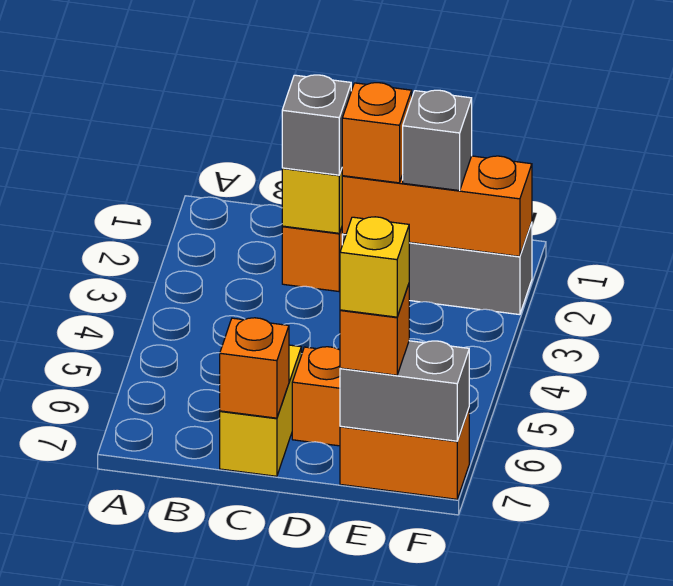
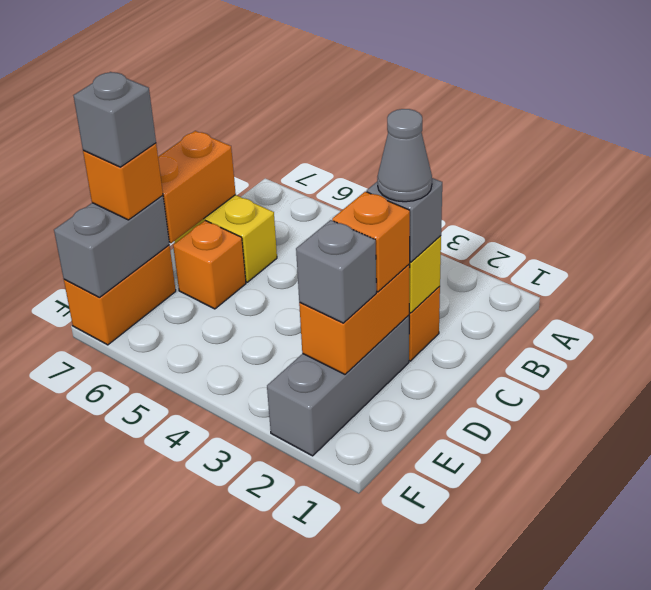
none -> grey 1x1 cone [377,109,432,202]
orange 1x1 brick [220,318,289,418] -> orange 1x2 brick [158,131,236,243]
orange 1x3 brick [342,156,532,256] -> orange 1x2 brick [299,265,410,374]
yellow 1x1 brick [340,217,409,317] -> grey 1x1 brick [74,72,156,167]

